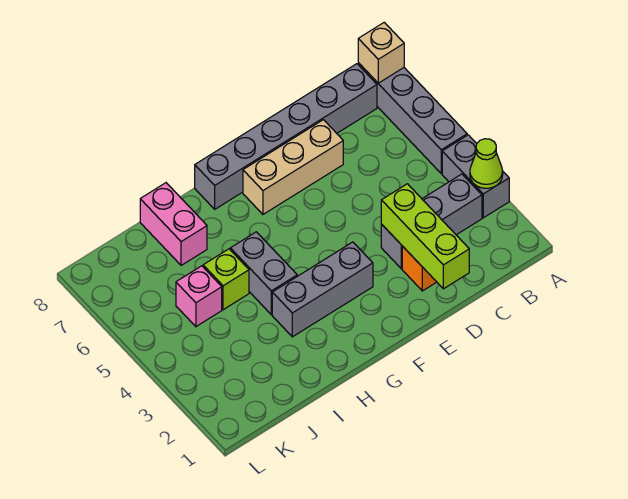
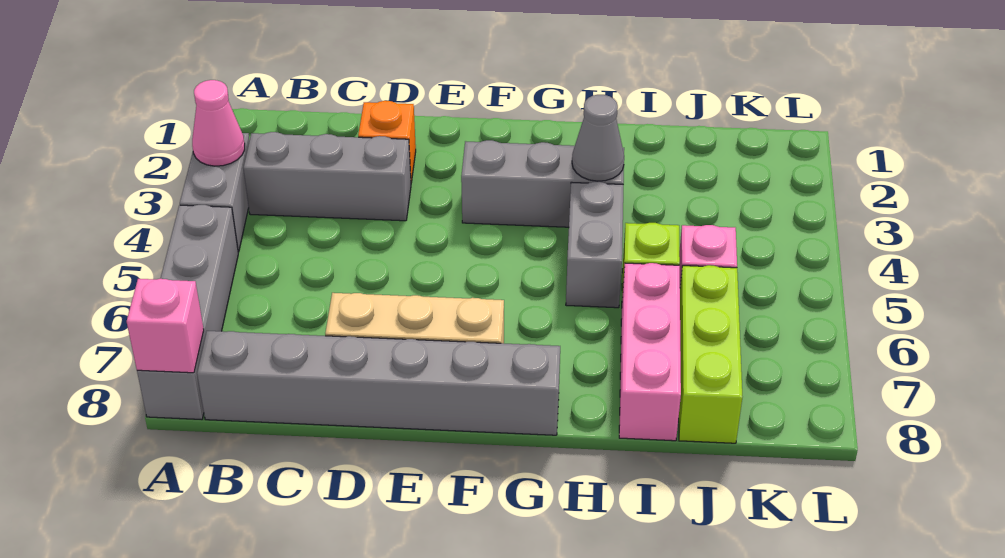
lime 1x1 cone [470,139,503,188] -> pink 1x1 cone [192,80,245,166]
tan 1x1 brick [358,22,404,83] -> pink 1x1 brick [127,279,204,373]
lime 1x3 brick [381,184,469,289] -> lime 1x3 brick moved to [679,265,742,443]
none -> grey 1x1 cone [572,95,624,181]
pink 1x2 brick [140,183,207,265] -> pink 1x3 brick [619,263,681,441]

